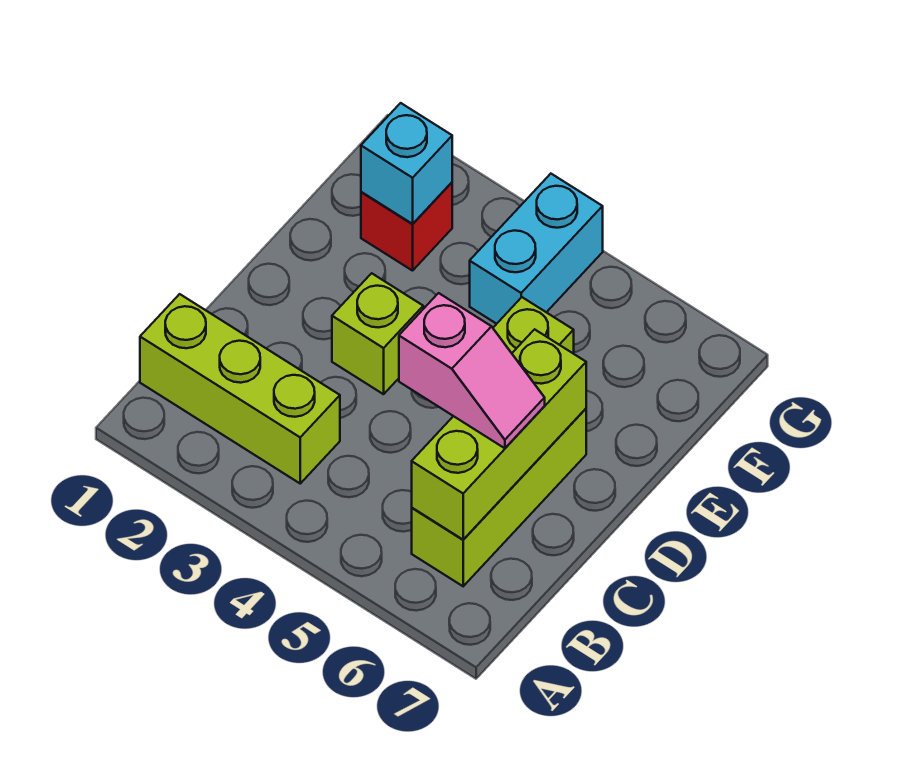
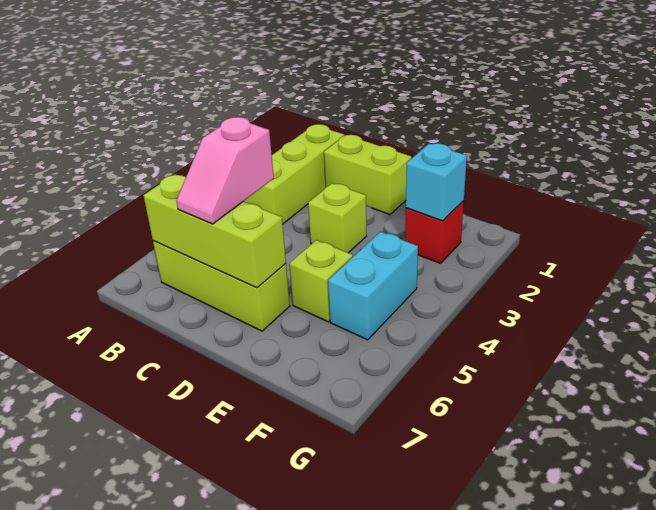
none -> lime 1x2 brick [324,135,411,215]
cyan 1x2 brick [470,174,603,324] -> cyan 1x2 brick turned to [328,232,418,340]

